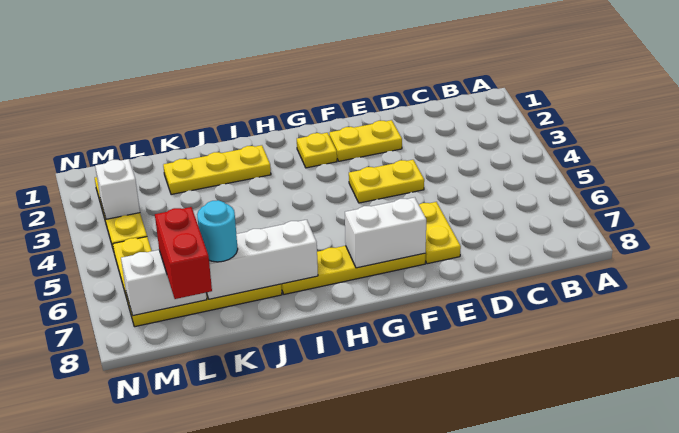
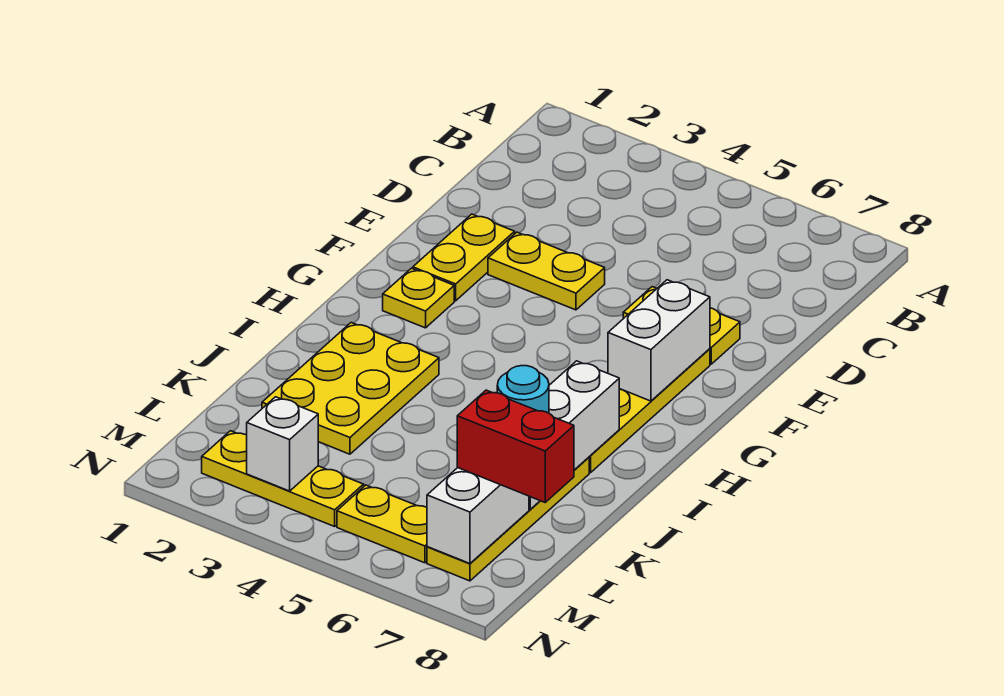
yellow 1x2 plate [349,160,424,203] -> yellow 1x2 plate turned to [488,232,605,310]
yellow 1x3 plate [163,145,271,195] -> yellow 2x3 plate [262,323,439,454]

